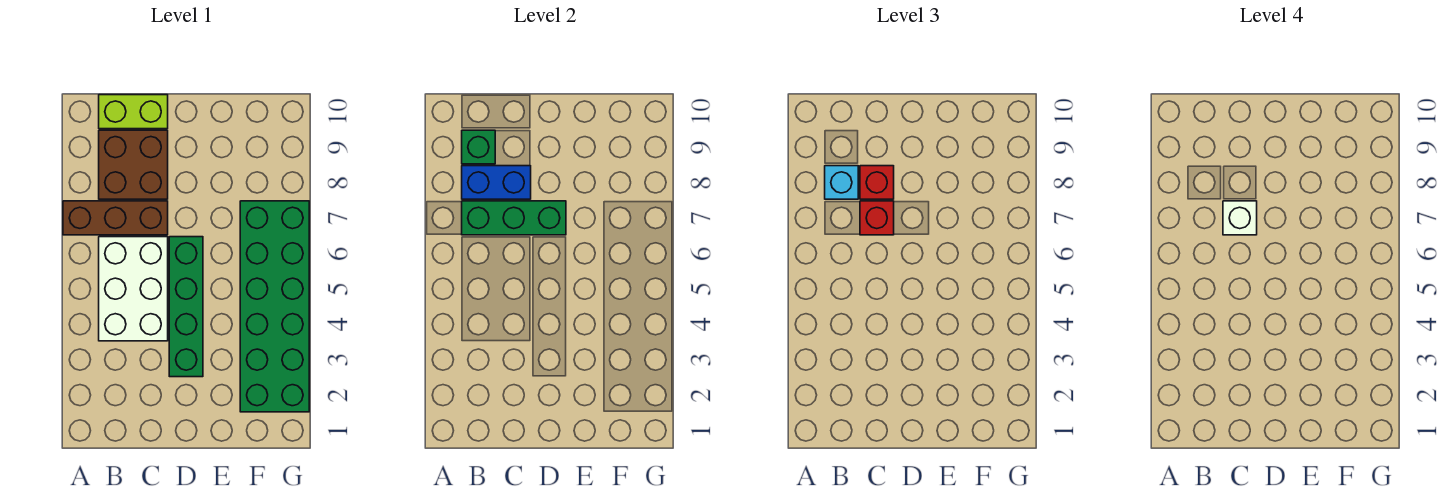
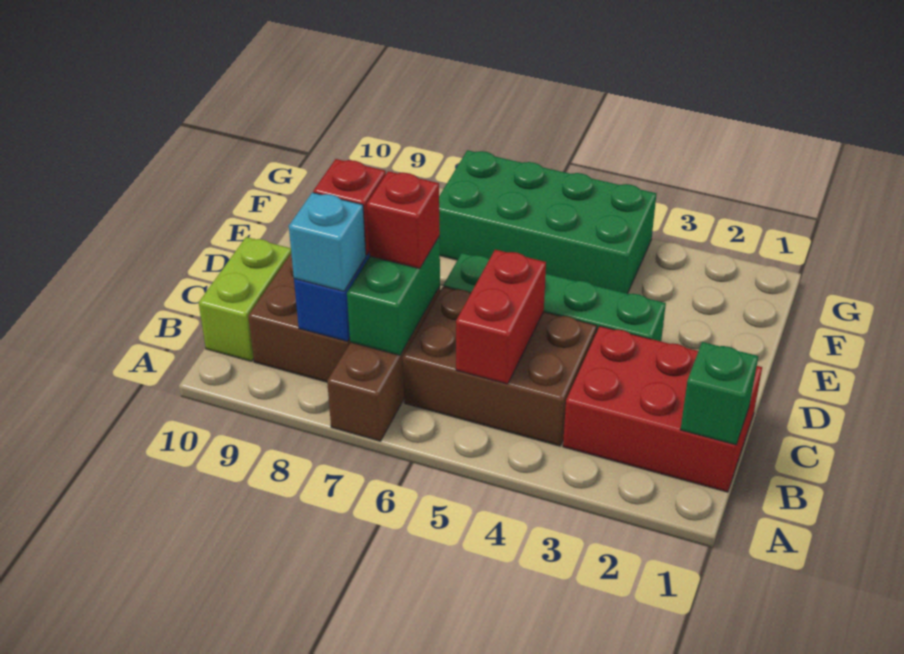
none -> red 2x3 brick [563,326,762,492]
white 2x3 brick [99,237,168,341] -> brown 2x3 brick [403,287,597,446]
none -> red 1x2 brick [456,250,546,384]
green 1x3 brick [462,201,566,235] -> green 1x2 brick [347,236,440,355]
green 1x1 brick [462,130,495,164] -> green 1x1 brick moved to [680,342,758,445]
white 1x1 brick [1223,201,1257,235] -> none
green 2x6 brick [240,201,309,412] -> green 2x4 brick [439,150,657,294]

